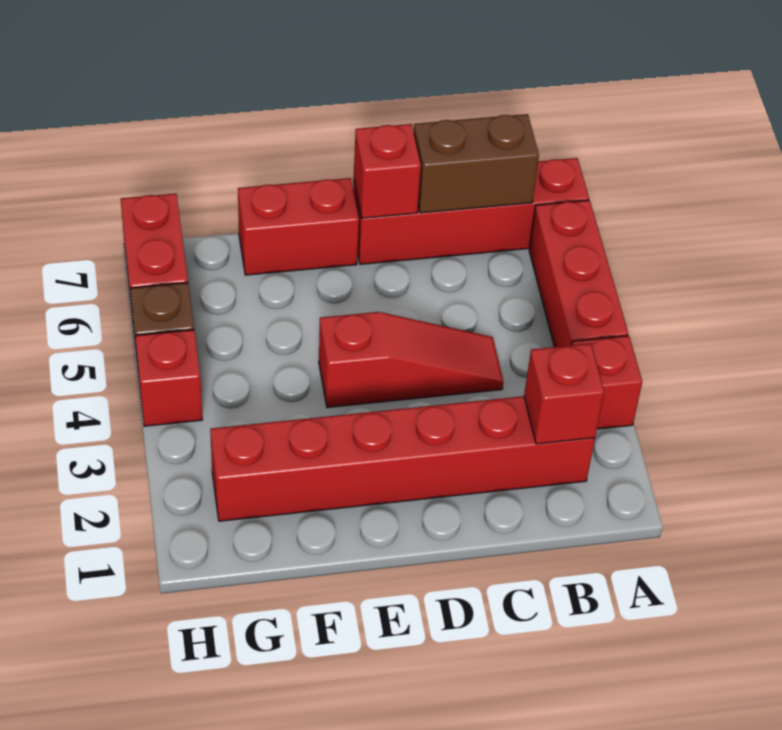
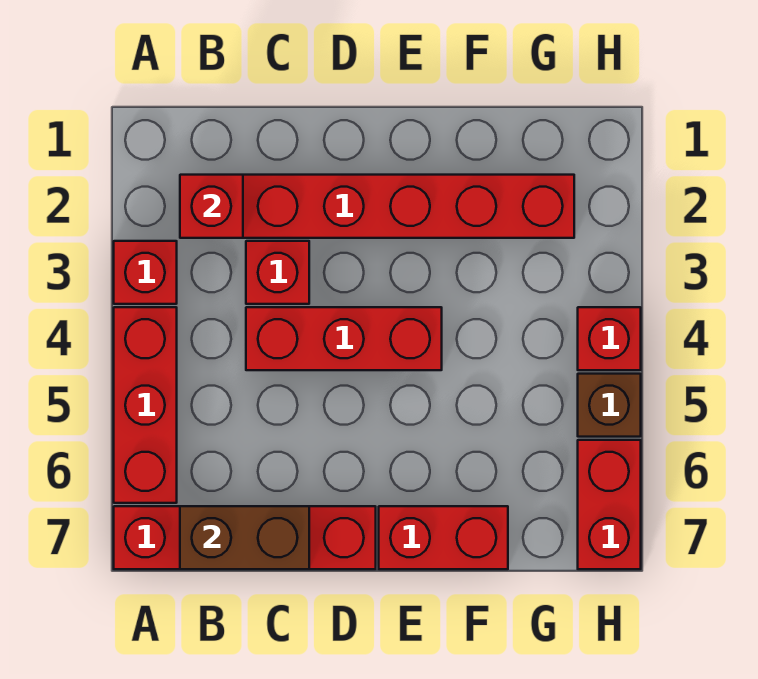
red 1x3 slope [319,312,503,408] -> red 1x3 brick [246,307,442,370]
red 1x1 brick [354,124,421,218] -> red 1x1 brick moved to [246,241,309,304]

